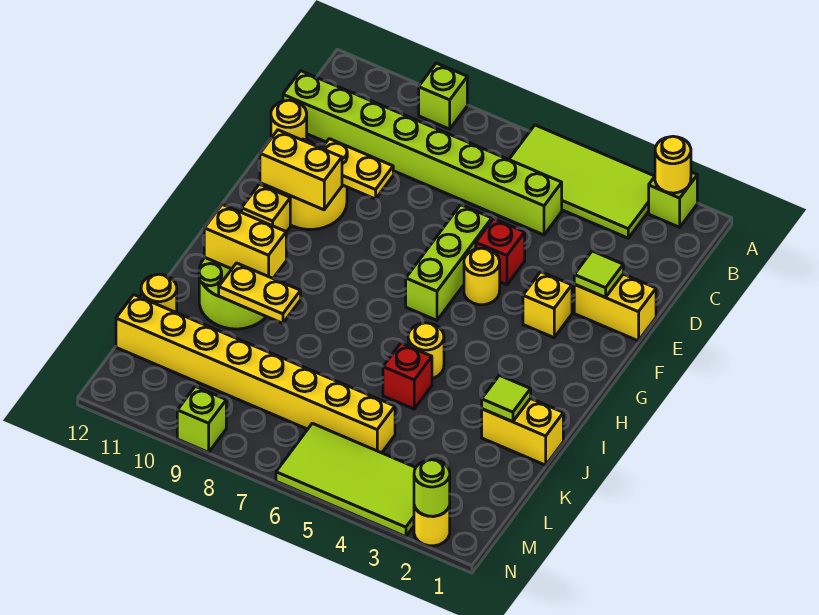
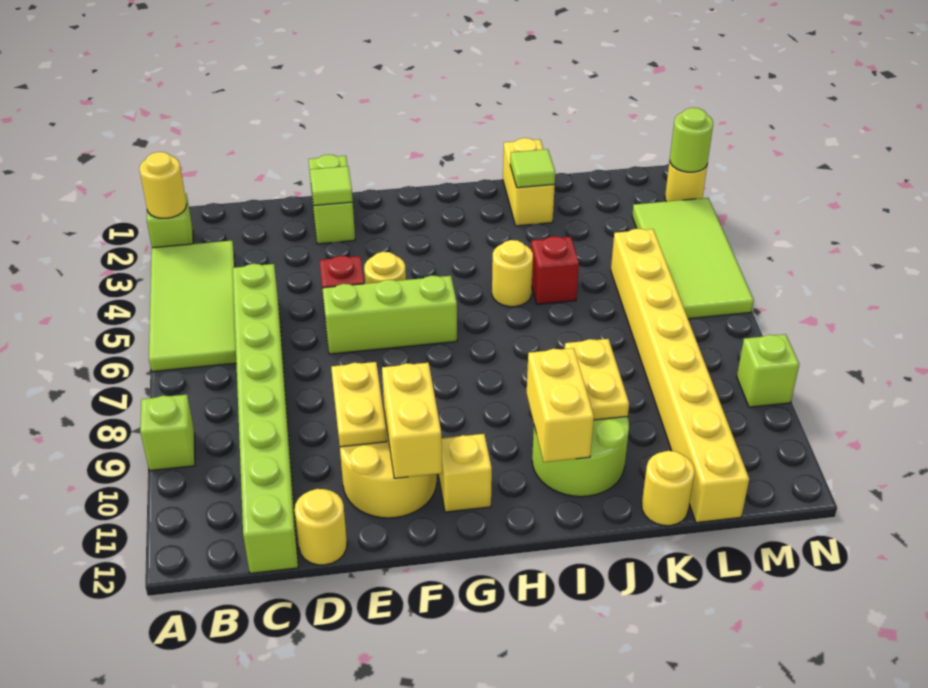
yellow 1x2 brick [574,274,656,341] -> lime 1x2 brick [309,155,355,244]
yellow 1x1 brick [523,272,572,338] -> none

